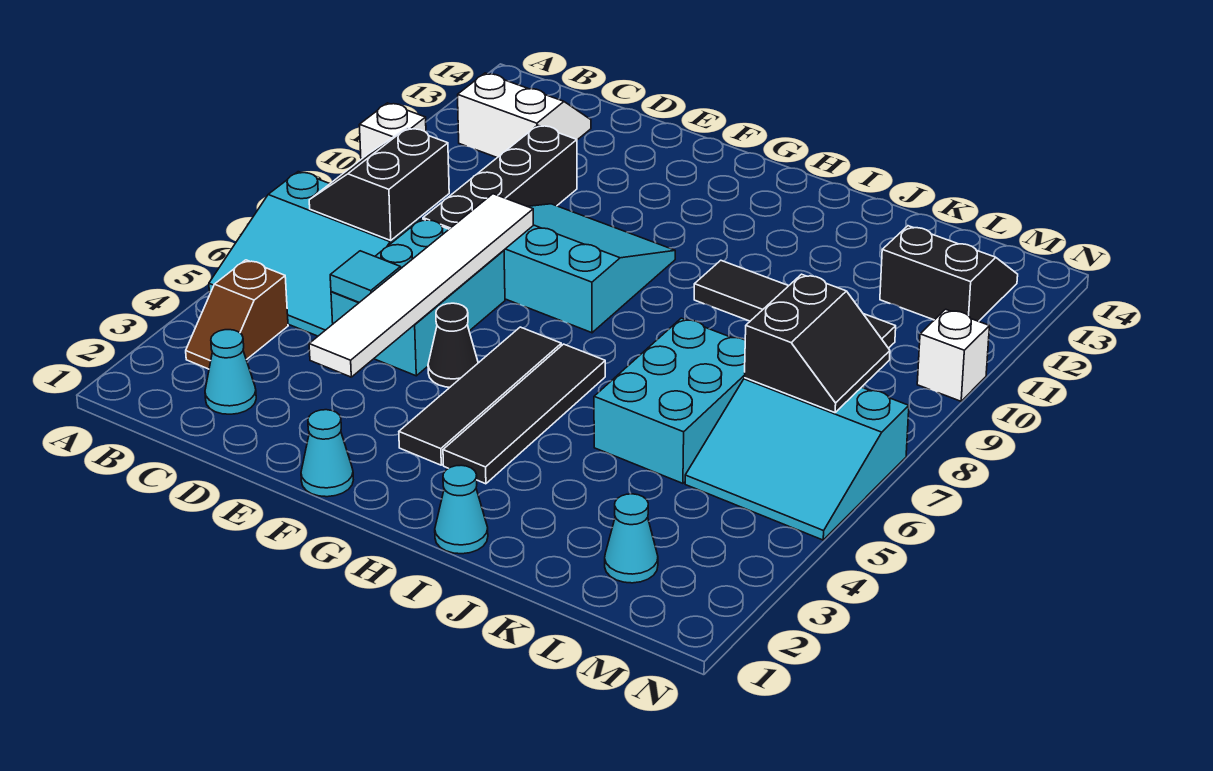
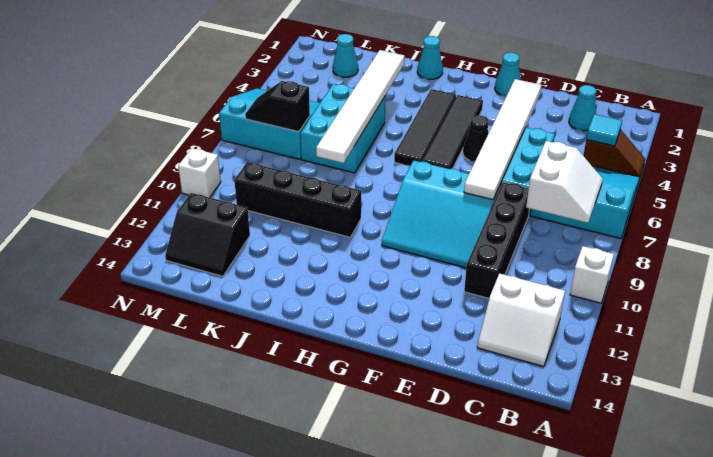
brown 1x2 slope [186,260,288,369] -> brown 1x2 slope turned to [583,130,645,177]
black 2x2 slope [309,128,449,241] -> white 2x2 slope [526,141,603,223]
cyan 1x1 tile [330,251,401,302] -> cyan 1x1 tile moved to [586,114,622,146]
black 1x4 tile [694,260,896,348] -> black 1x4 brick [234,162,361,237]
none -> white 1x6 tile [316,50,405,163]
black 2x2 slope [744,274,890,413] -> black 1x2 slope [245,81,310,132]

